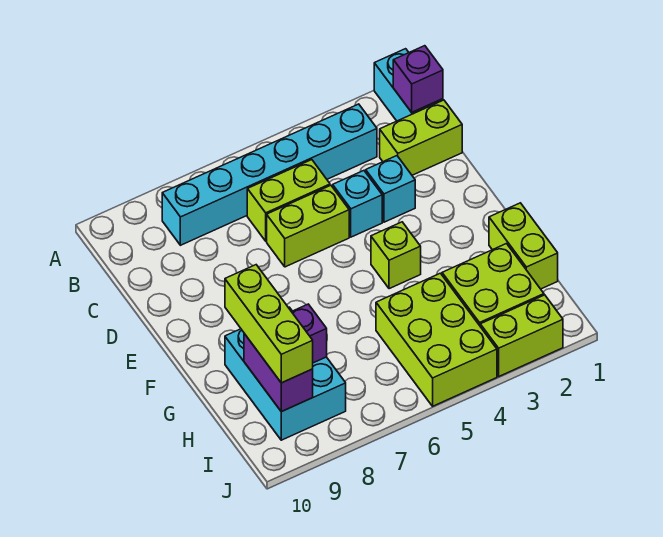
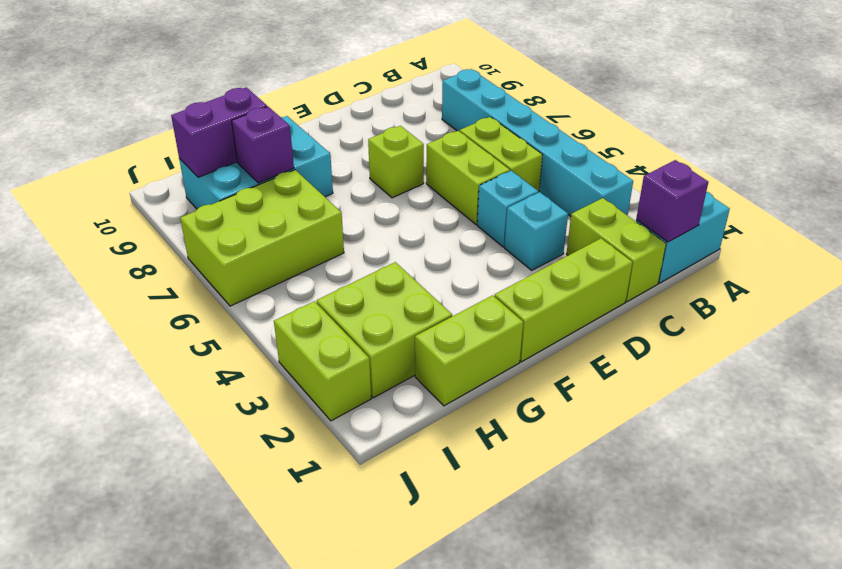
lime 1x1 brick [371,222,421,289] -> lime 1x1 brick moved to [368,126,424,198]
lime 1x3 brick [225,265,313,383] -> lime 1x3 brick moved to [494,239,632,362]
lime 2x3 brick [376,273,497,406] -> lime 2x3 brick moved to [180,170,344,306]

